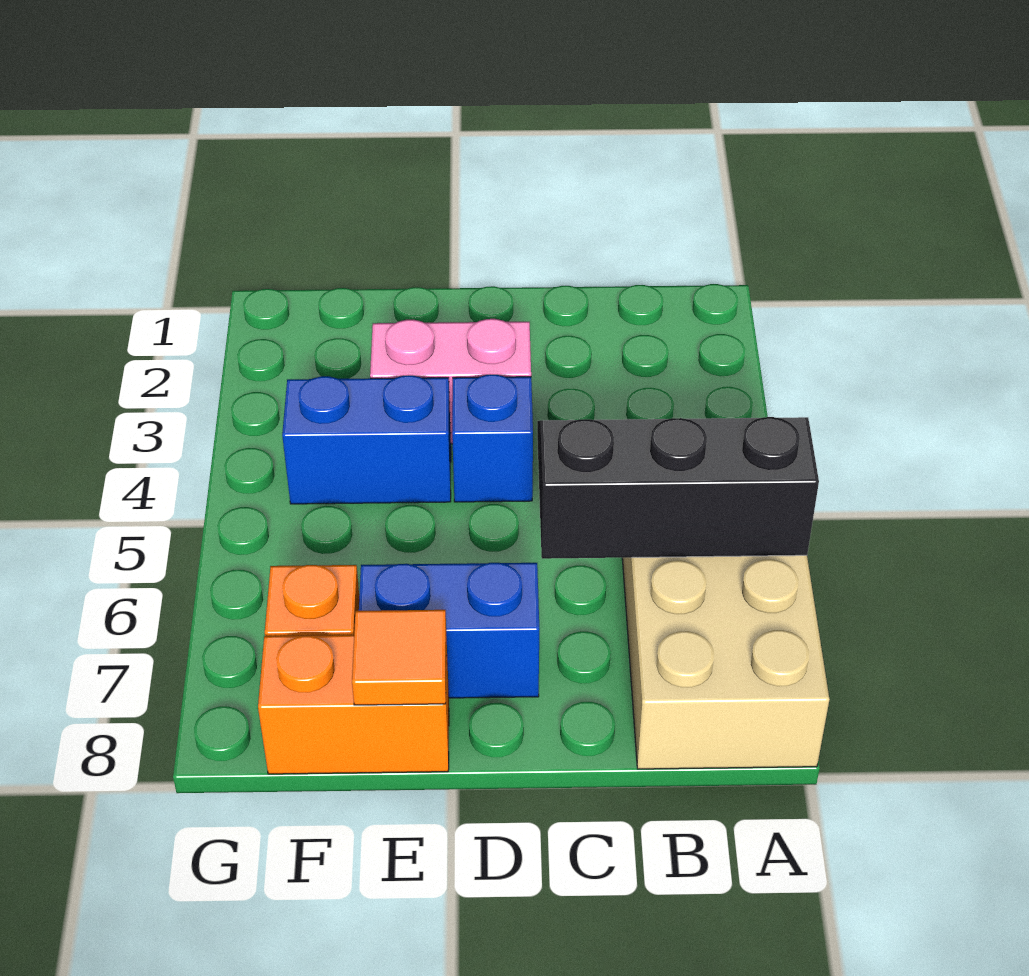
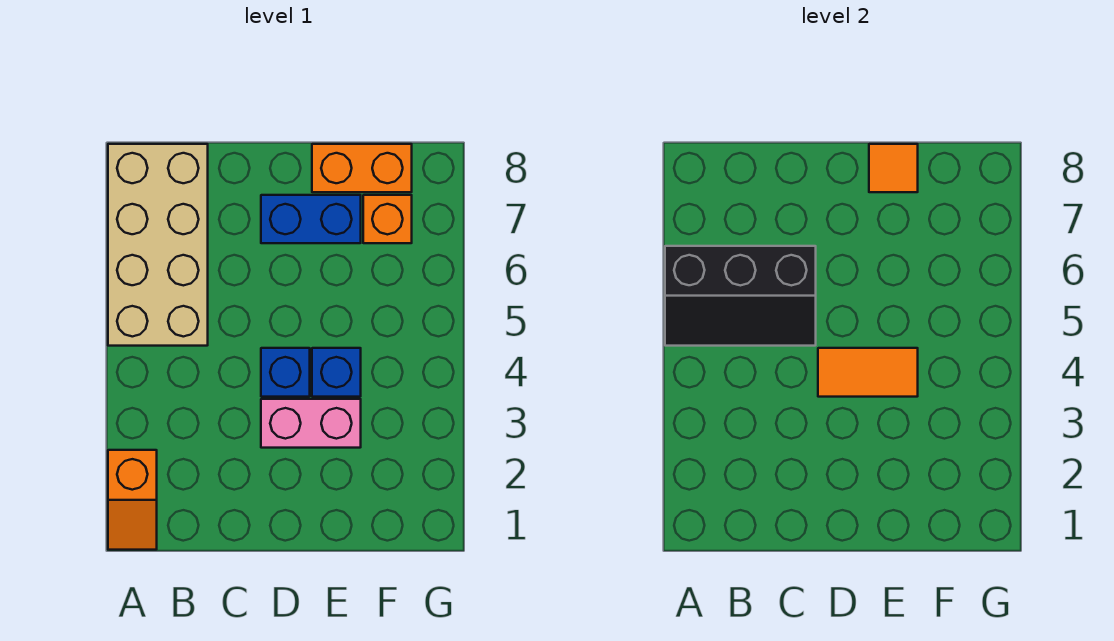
none -> orange 1x2 slope [108,450,157,550]
none -> orange 1x2 tile [818,348,918,397]
blue 1x2 brick [282,375,451,504] -> blue 1x1 brick [312,348,361,397]

